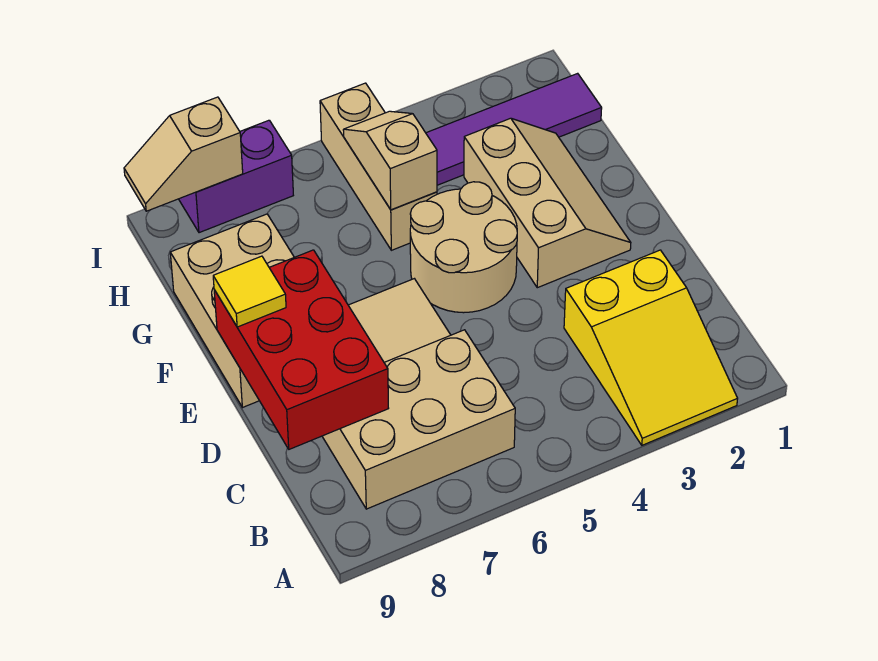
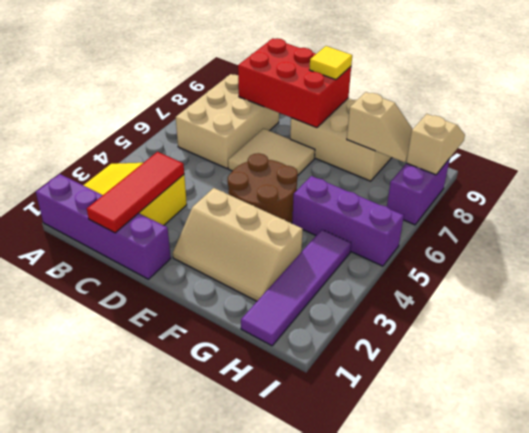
none -> purple 1x4 brick [36,174,171,279]
none -> red 1x3 tile [87,152,184,233]
tan 2x2 round brick [410,182,517,313] -> brown 2x2 round brick [228,153,298,223]
tan 1x3 brick [320,83,437,250] -> purple 1x3 brick [292,176,404,266]
tan 1x2 slope [343,111,437,210] -> tan 1x2 slope moved to [347,92,412,163]

